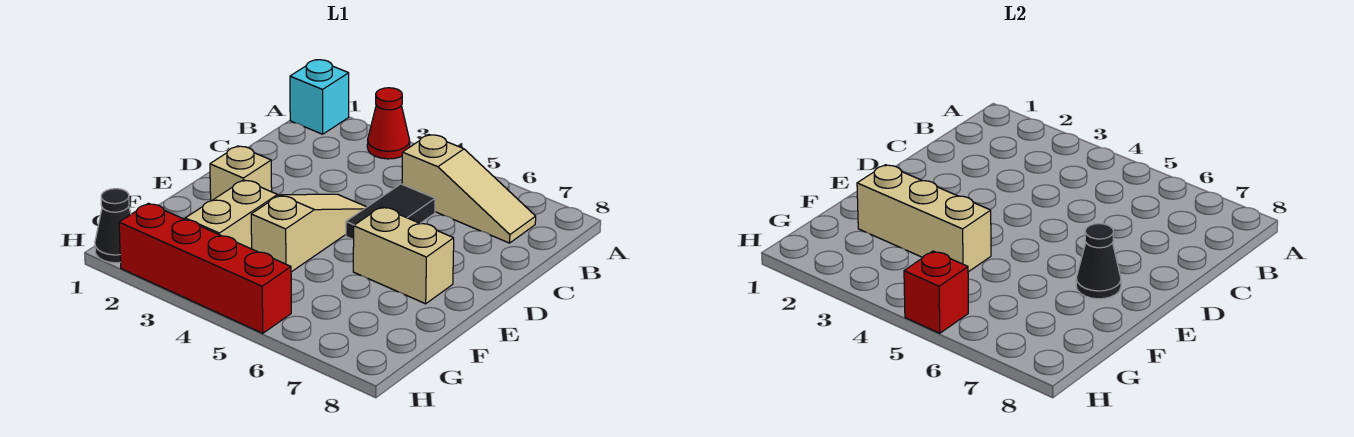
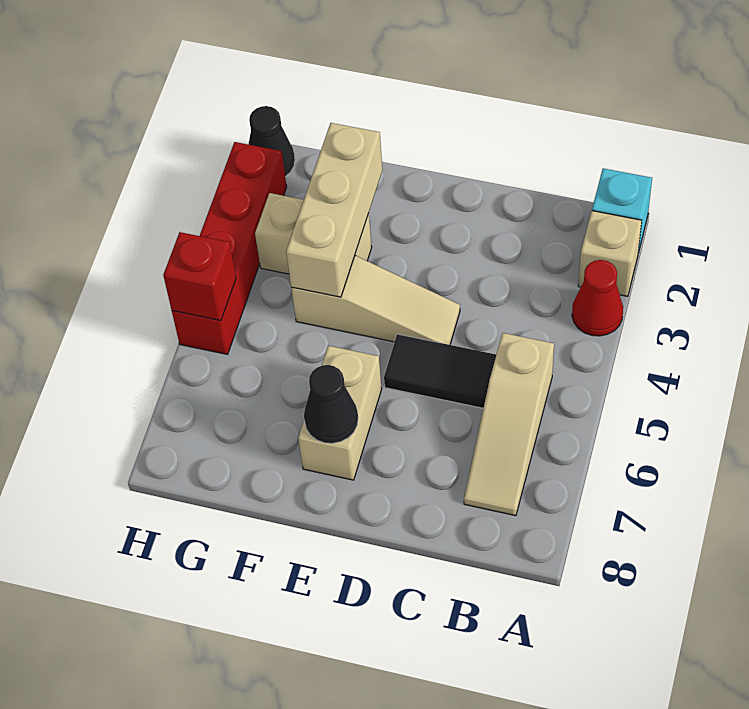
tan 1x1 brick [210,146,272,201] -> tan 1x1 brick moved to [578,211,642,296]

